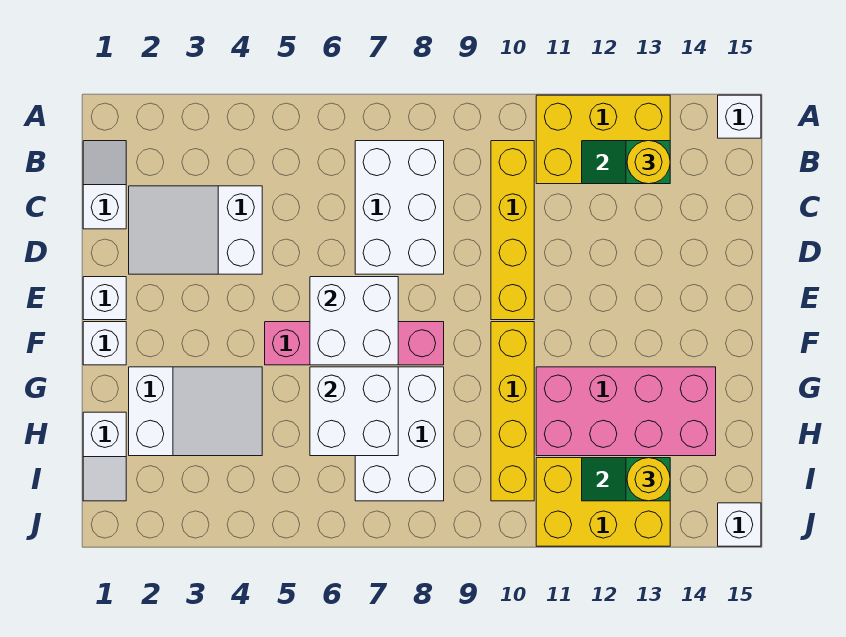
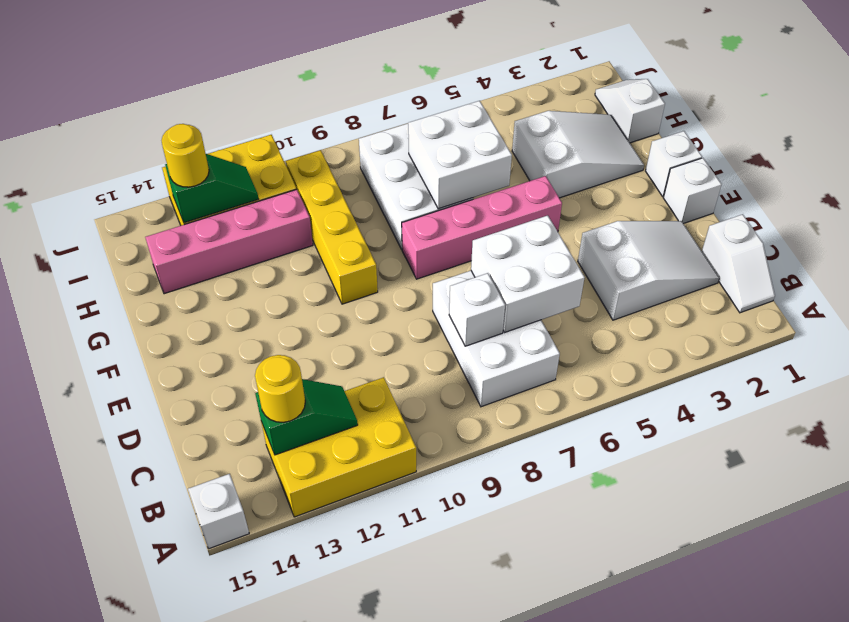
yellow 1x4 brick [491,141,534,320] -> none
white 2x2 brick [310,277,398,365] -> white 2x2 brick moved to [471,215,585,332]
white 2x3 slope [129,367,262,456] -> white 2x3 slope turned to [512,111,644,198]
pink 2x4 brick [536,367,716,456] -> pink 1x4 brick [145,189,313,294]
white 1x1 brick [718,503,761,546] -> white 1x1 brick moved to [449,273,505,346]

